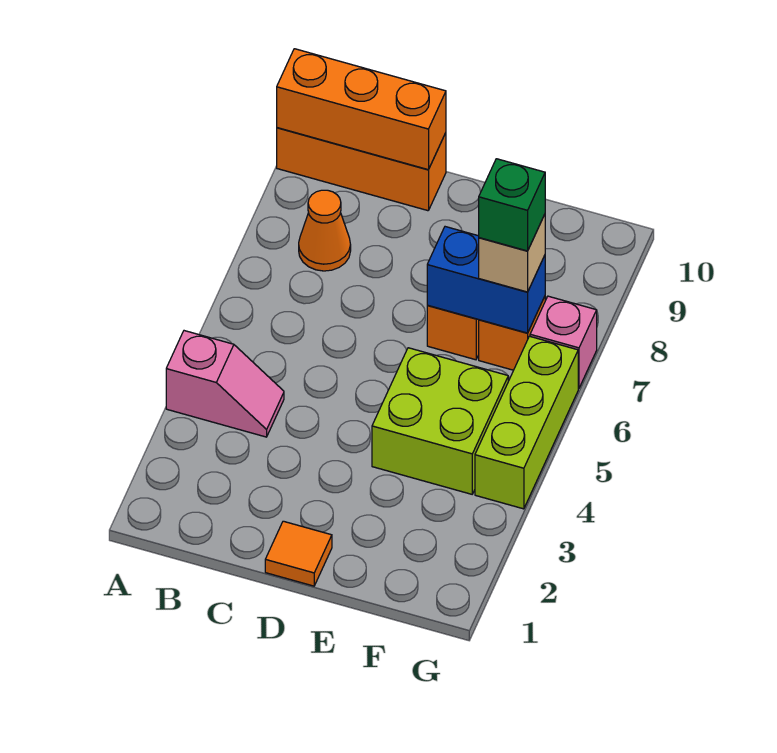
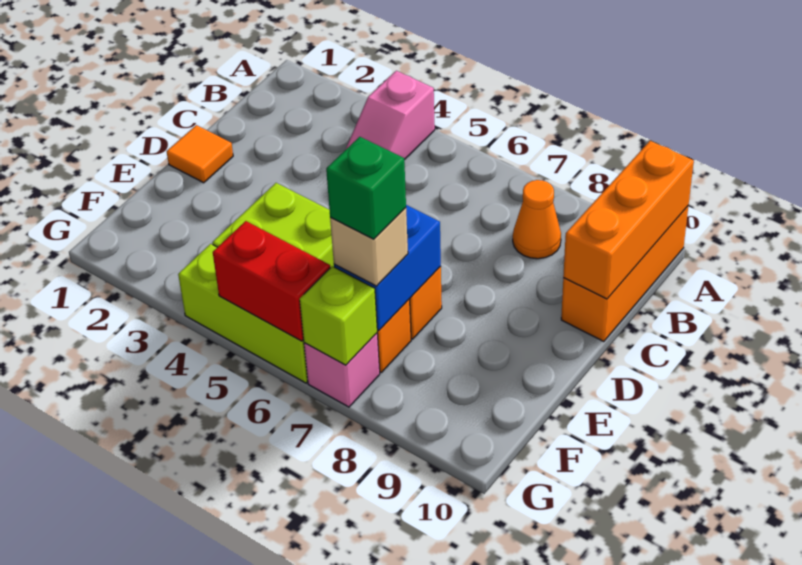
none -> red 1x2 brick [213,221,330,341]
none -> lime 1x1 brick [300,266,377,365]

